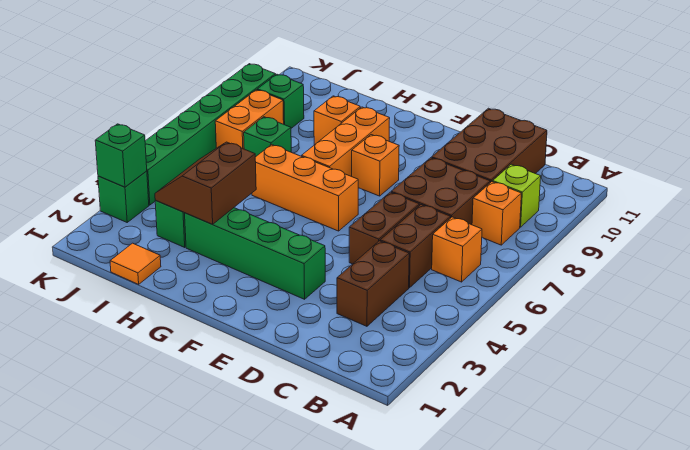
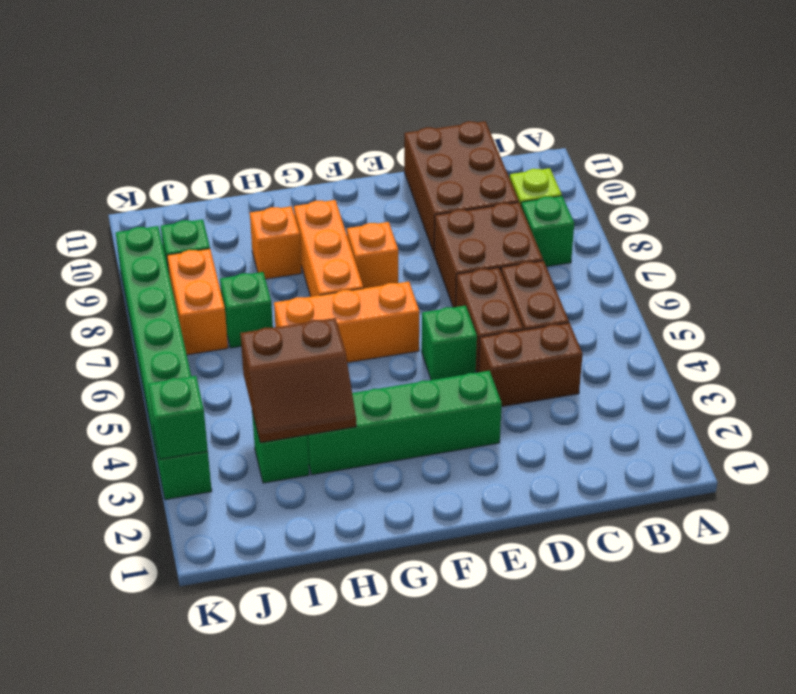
orange 1x1 brick [432,217,482,282] -> none
orange 1x1 brick [472,182,522,245] -> green 1x1 brick [521,196,574,267]
brown 1x2 brick [337,241,409,326] -> brown 1x2 brick turned to [478,323,583,406]
none -> green 1x1 brick [422,306,477,380]
brown 2x2 slope [155,142,256,224] -> brown 2x2 slope turned to [240,318,356,443]
orange 1x1 tile [110,243,161,284] -> none

